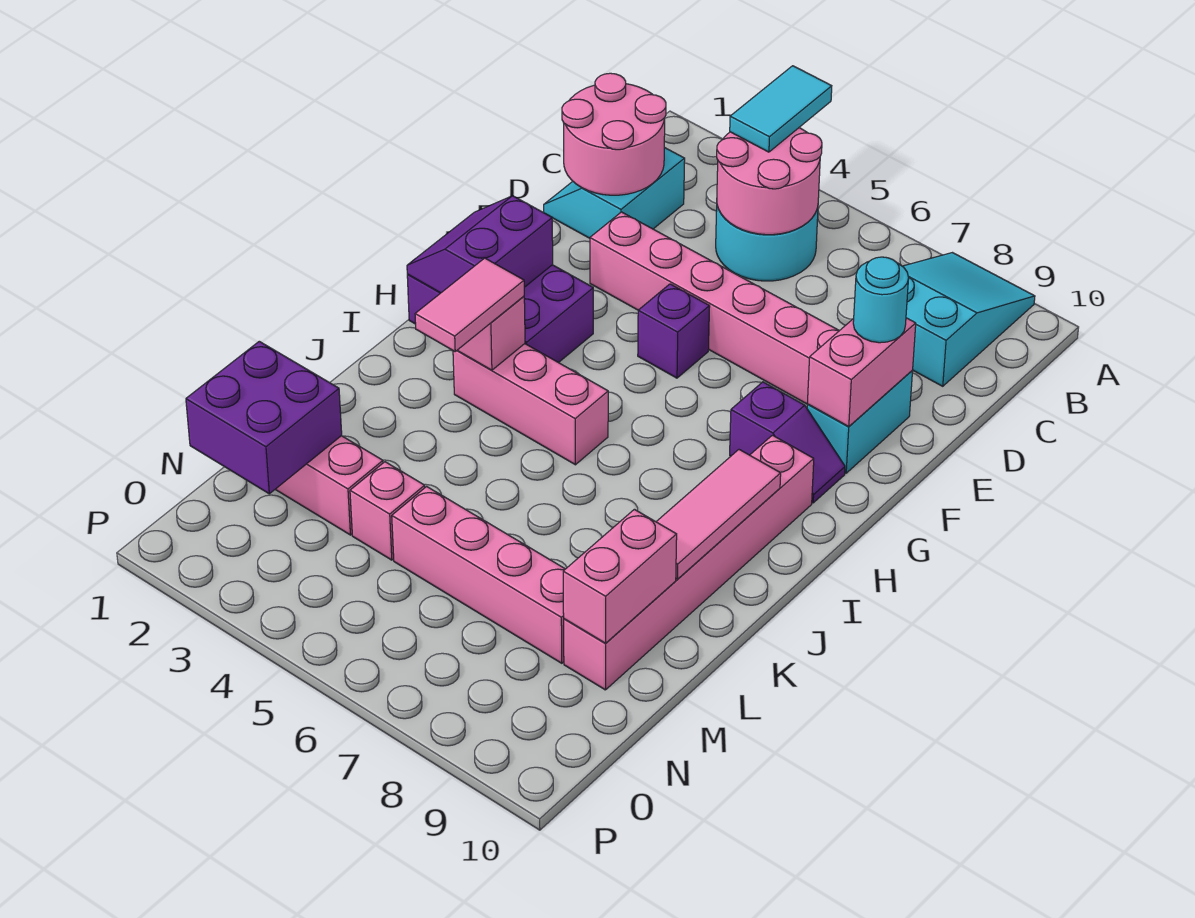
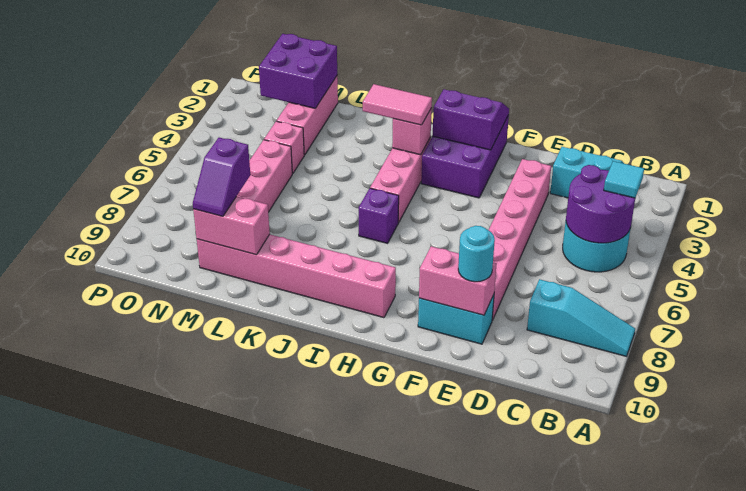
cyan 1x2 tile [730,66,832,152] -> cyan 1x1 tile [604,161,644,198]
cyan 2x3 slope [903,253,1035,386] -> cyan 1x3 slope [527,279,635,356]
pink 2x2 round brick [717,128,822,235] -> purple 2x2 round brick [566,165,635,243]
pink 2x2 round brick [562,73,666,195] -> none
purple 1x1 brick [638,284,710,378] -> purple 1x1 brick moved to [359,188,399,243]
purple 1x2 slope [730,382,845,503] -> purple 1x2 slope moved to [193,138,250,216]
pink 1x3 tile [656,450,781,579] -> none

